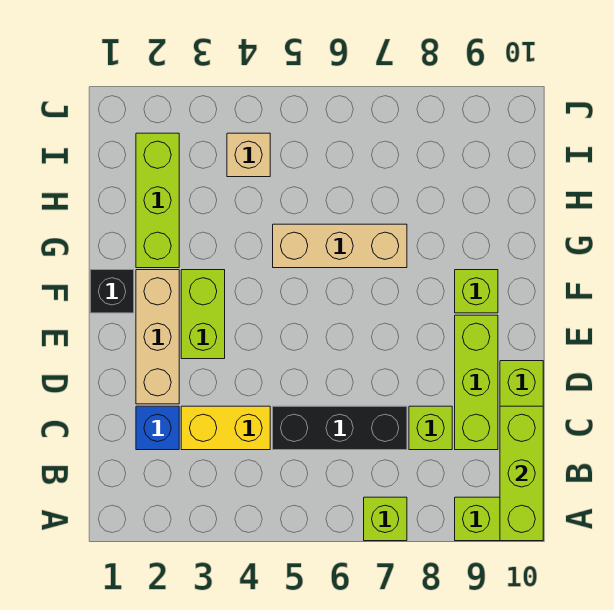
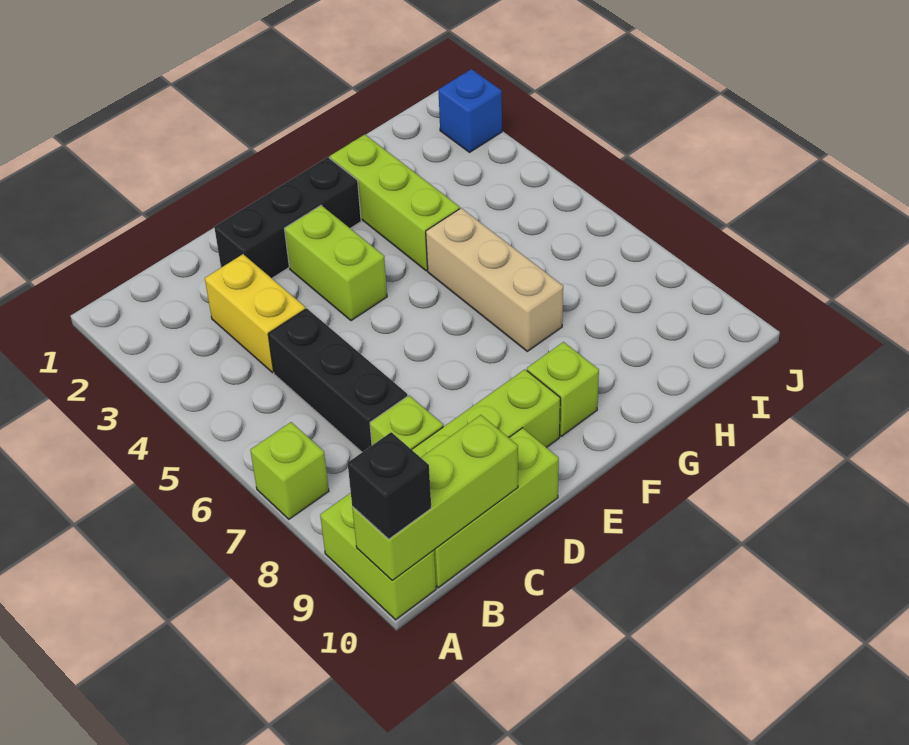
blue 1x1 brick [136,406,179,450] -> blue 1x1 brick moved to [438,69,502,152]
tan 1x3 brick [136,270,179,404] -> black 1x3 brick [214,157,361,278]
lime 1x2 brick [181,270,225,359] -> lime 1x2 brick turned to [285,205,387,321]
black 1x1 brick [90,270,134,313] -> black 1x1 brick moved to [348,432,431,539]
lime 1x3 brick [136,133,179,268] -> lime 1x3 brick turned to [330,135,460,271]
tan 1x1 brick [227,133,270,177] -> none

